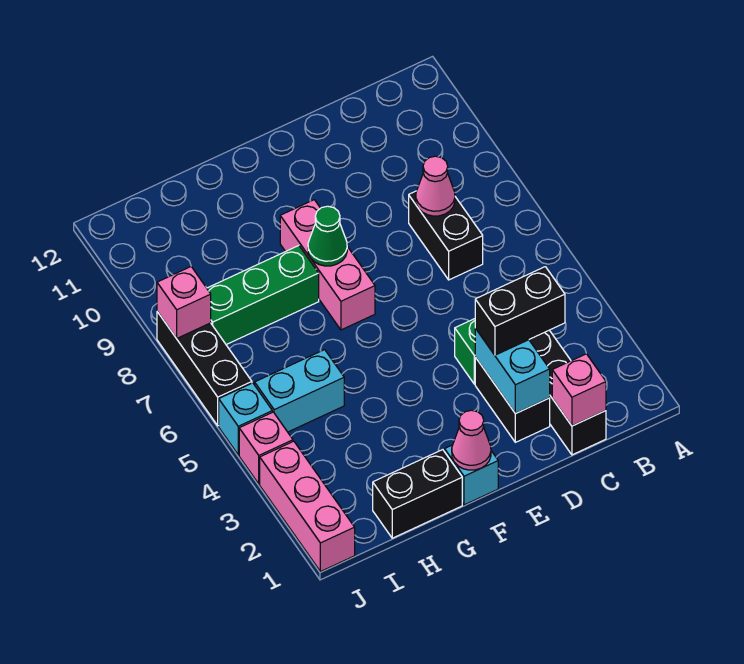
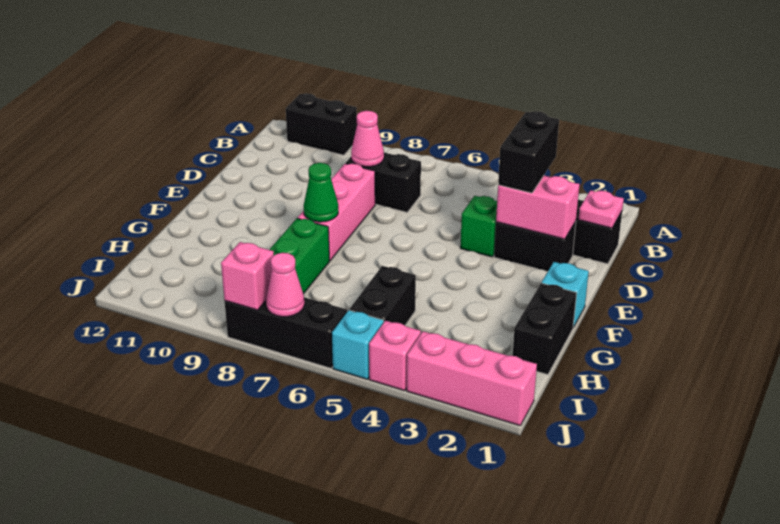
none -> black 1x2 brick [286,93,357,155]
pink 1x1 brick [552,354,606,426] -> pink 1x1 plate [578,190,624,228]
cyan 1x2 brick [475,328,550,414] -> pink 1x2 brick [496,176,580,239]
pink 1x1 cone [452,410,491,470] -> pink 1x1 cone moved to [266,253,304,317]
pink 1x3 brick [280,200,375,330] -> pink 1x3 brick turned to [298,164,375,261]
cyan 1x2 brick [255,350,344,432] -> black 1x2 brick [350,266,416,325]

